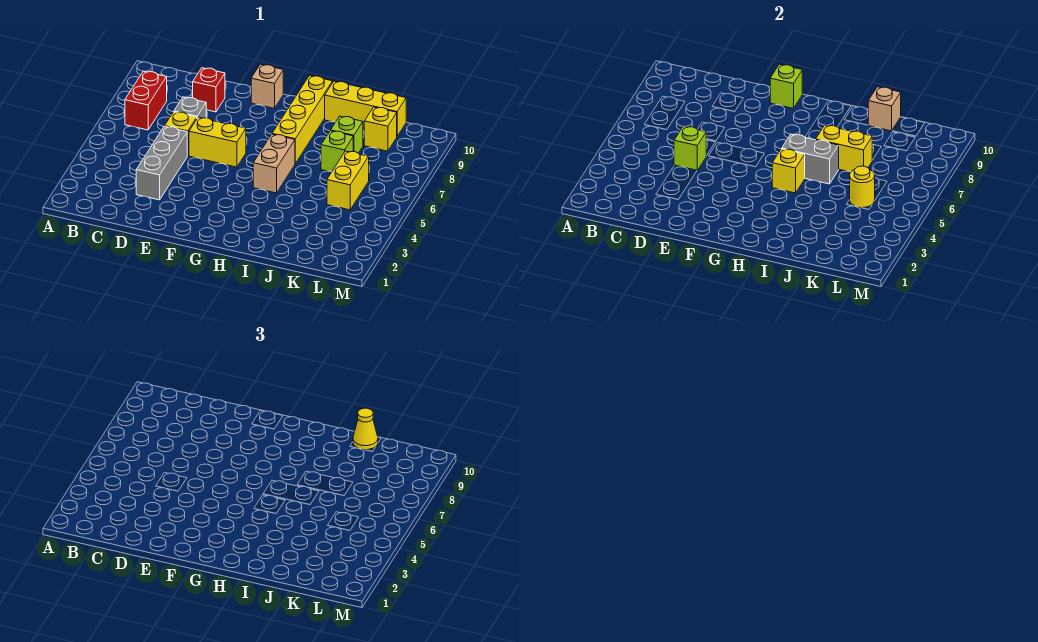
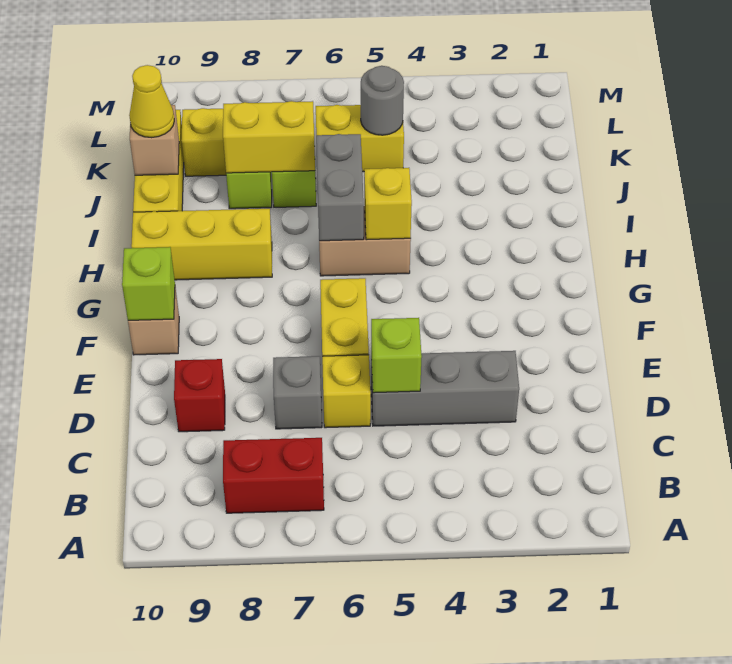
yellow 1x4 brick [272,76,333,163] -> yellow 1x3 brick [131,209,272,280]
yellow 1x2 brick [816,125,873,172] -> yellow 1x2 brick turned to [223,101,315,173]
yellow 1x1 round brick [850,166,875,208] -> grey 1x1 round brick [361,66,404,135]

